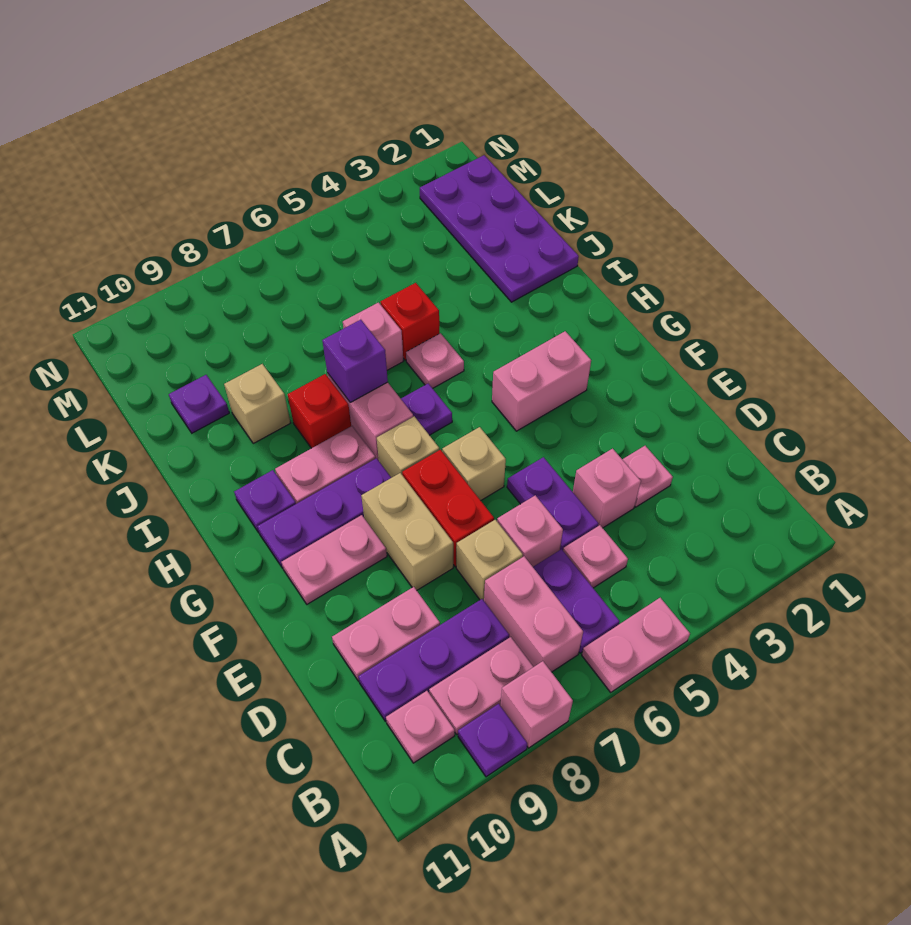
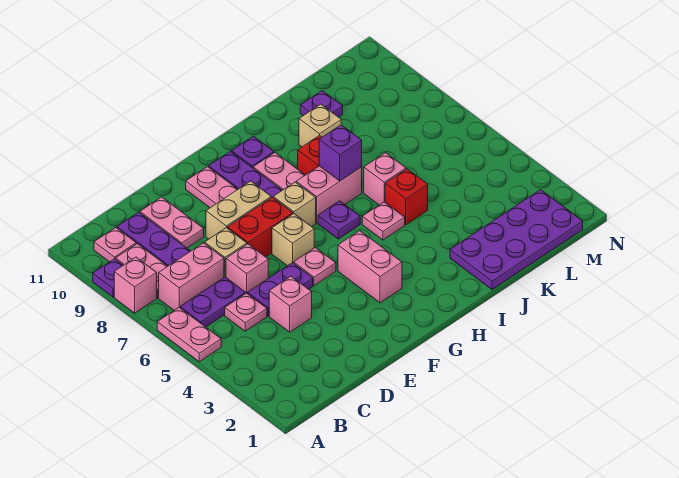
pink 1x1 plate [622,446,673,507] -> pink 1x1 plate moved to [294,248,336,286]

